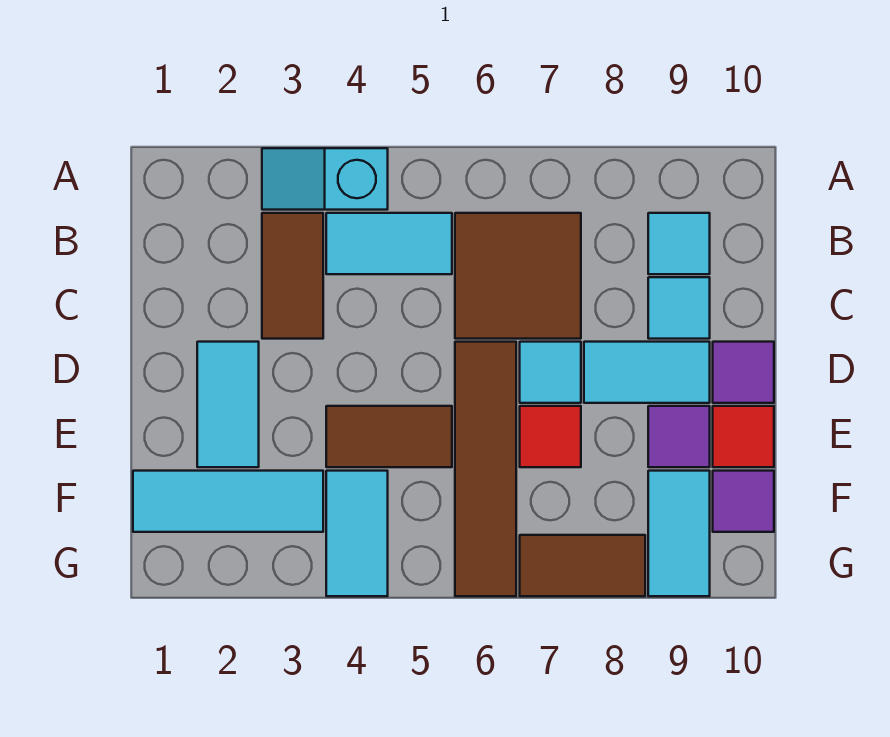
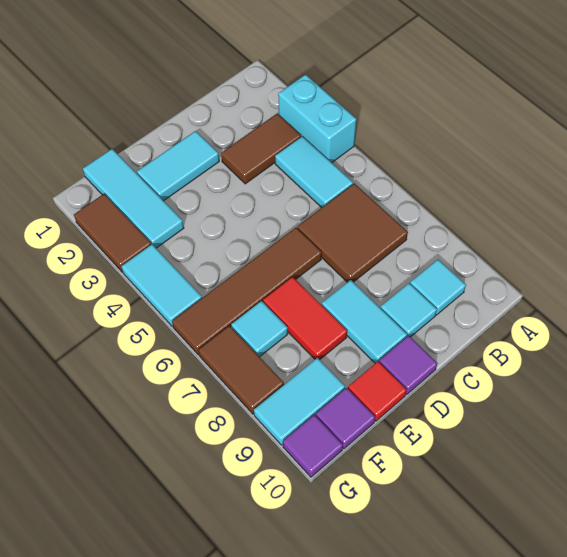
cyan 1x2 slope [262,148,388,210] -> cyan 1x2 brick [278,75,356,163]
cyan 1x1 tile [520,342,581,403] -> cyan 1x1 tile moved to [231,301,288,357]
brown 1x2 tile [326,406,452,467] -> brown 1x2 tile moved to [74,194,151,272]
red 1x1 tile [520,406,581,467] -> red 1x2 tile [263,277,347,360]
purple 1x1 tile [648,406,710,467] -> purple 1x1 tile moved to [283,415,343,477]
cyan 1x2 tile [326,471,388,596] -> cyan 1x2 tile turned to [122,244,202,326]

